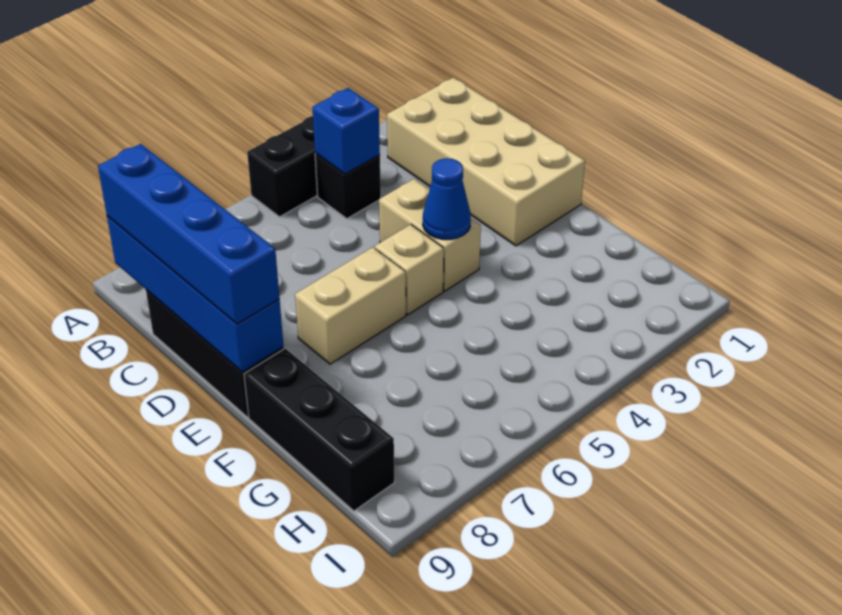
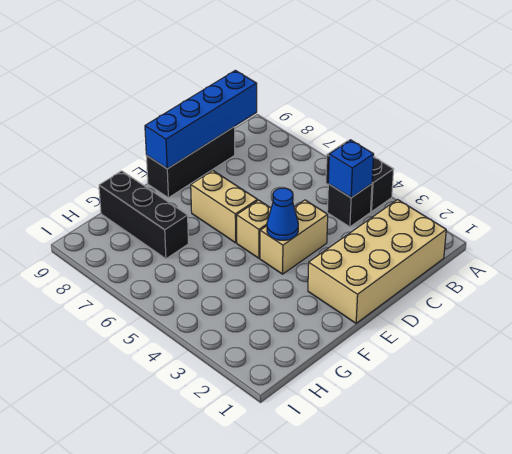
blue 1x4 brick [98,144,280,324] -> none
black 1x3 brick [244,349,395,511] -> black 1x3 brick turned to [99,171,189,259]

